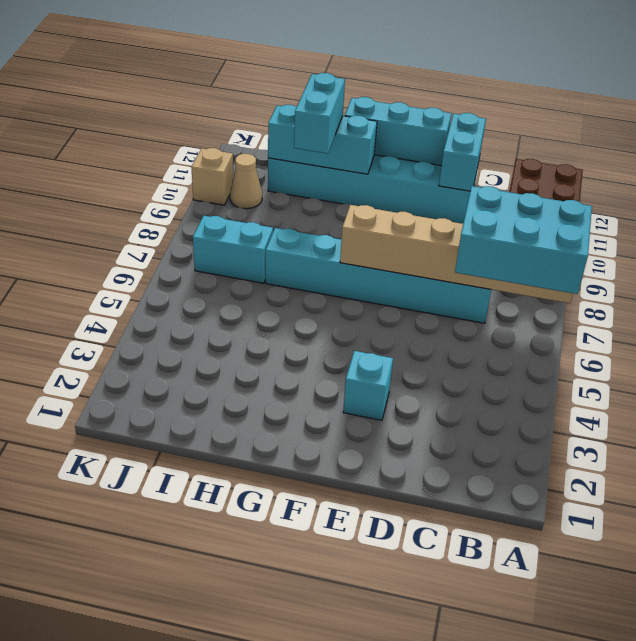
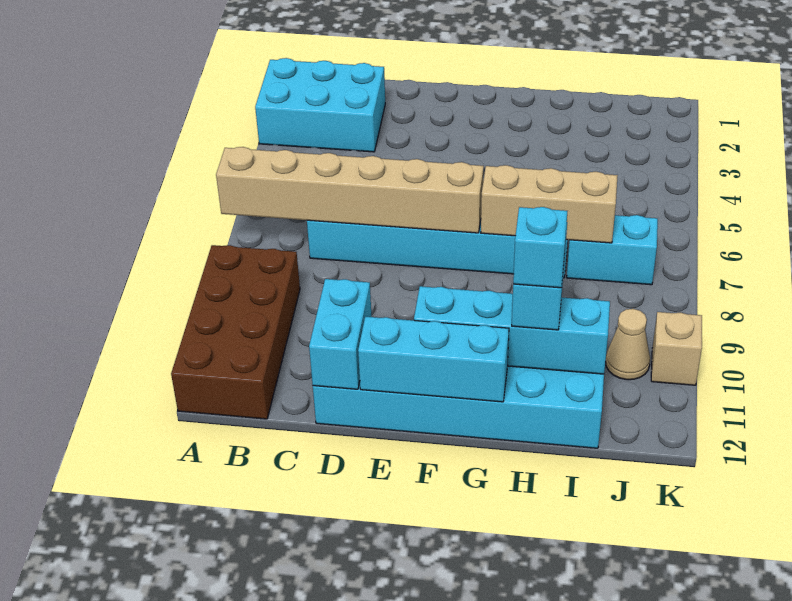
cyan 2x3 brick [455,186,592,294] -> cyan 2x3 brick moved to [255,58,385,152]
cyan 1x1 brick [343,351,393,420] -> cyan 1x1 brick moved to [513,207,567,288]
none -> tan 1x3 brick [481,165,618,243]
cyan 1x3 brick [268,105,377,174] -> cyan 1x4 brick [414,286,610,374]

